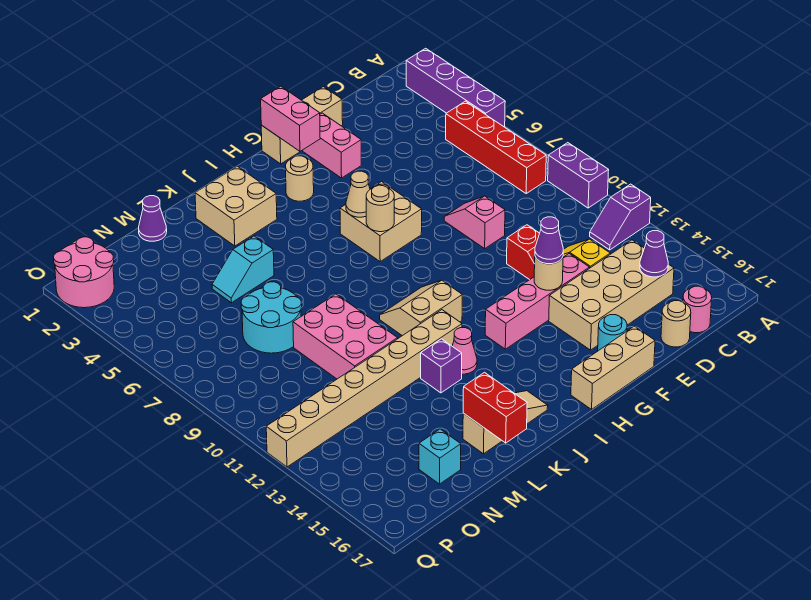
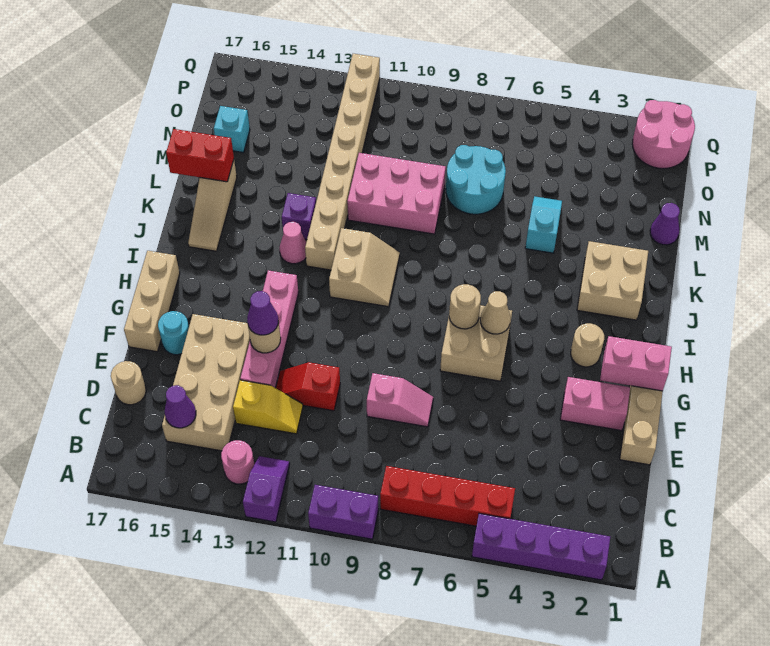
pink 1x1 round brick [683,286,712,333] -> pink 1x1 round brick moved to [221,440,254,484]

